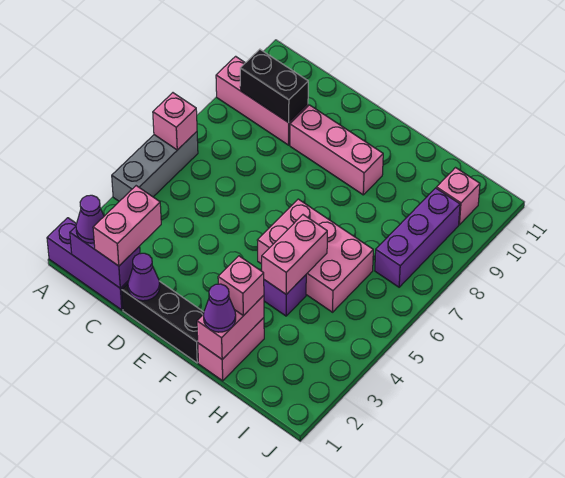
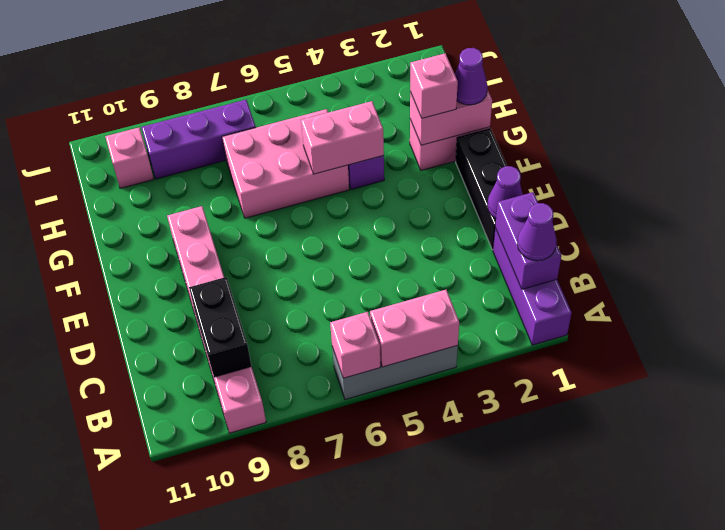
pink 1x2 brick [93,186,161,266] -> pink 1x2 brick moved to [370,290,459,367]
pink 2x3 brick [257,199,373,312] -> pink 2x3 brick turned to [222,109,349,218]

